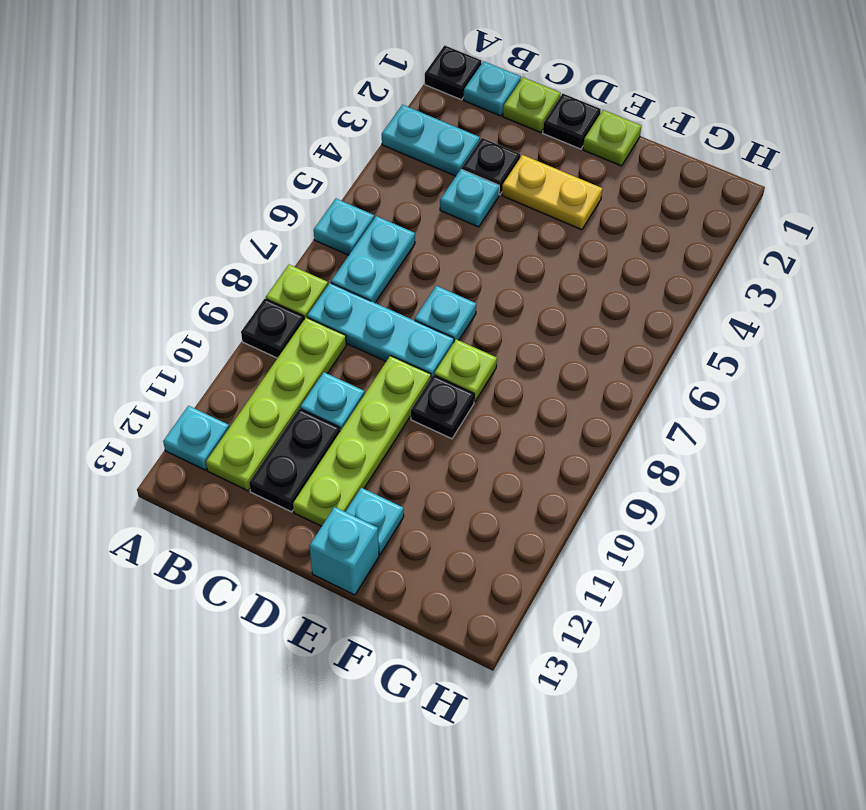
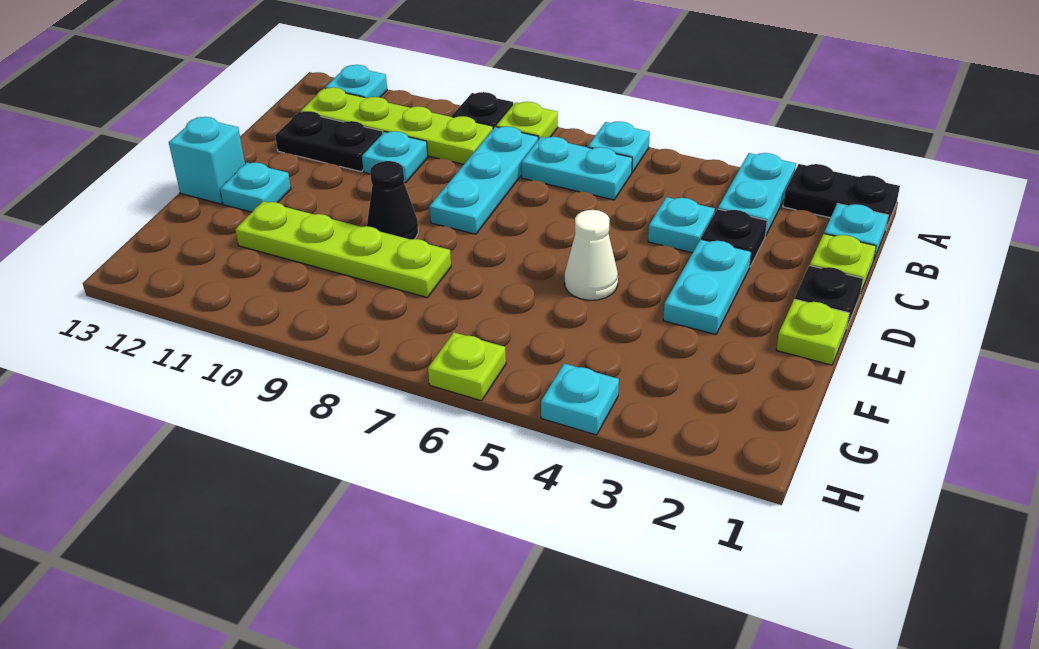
black 1x1 plate [425,45,482,100] -> black 1x2 plate [783,164,900,228]
yellow 1x2 plate [502,155,602,230] -> cyan 1x2 plate [663,239,751,335]
cyan 1x1 plate [415,286,476,341] -> cyan 1x1 plate moved to [541,363,619,435]
lime 1x4 plate [293,356,431,526] -> lime 1x4 plate moved to [235,201,451,298]
none -> white 1x1 cone [565,210,618,300]
lime 1x1 plate [434,339,497,402] -> lime 1x1 plate moved to [428,332,506,401]
black 1x1 plate [411,375,474,439] -> black 1x1 cone [367,161,418,239]

